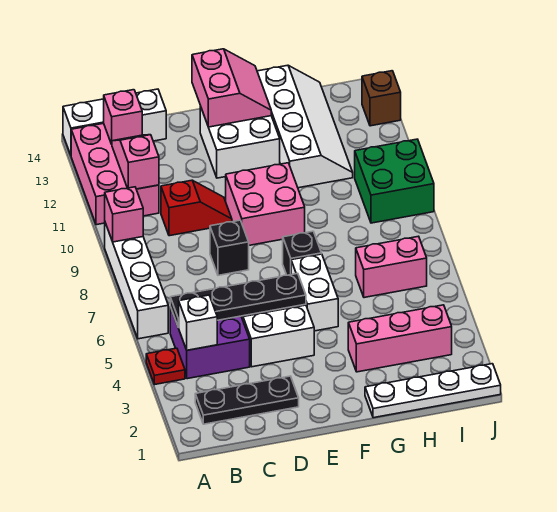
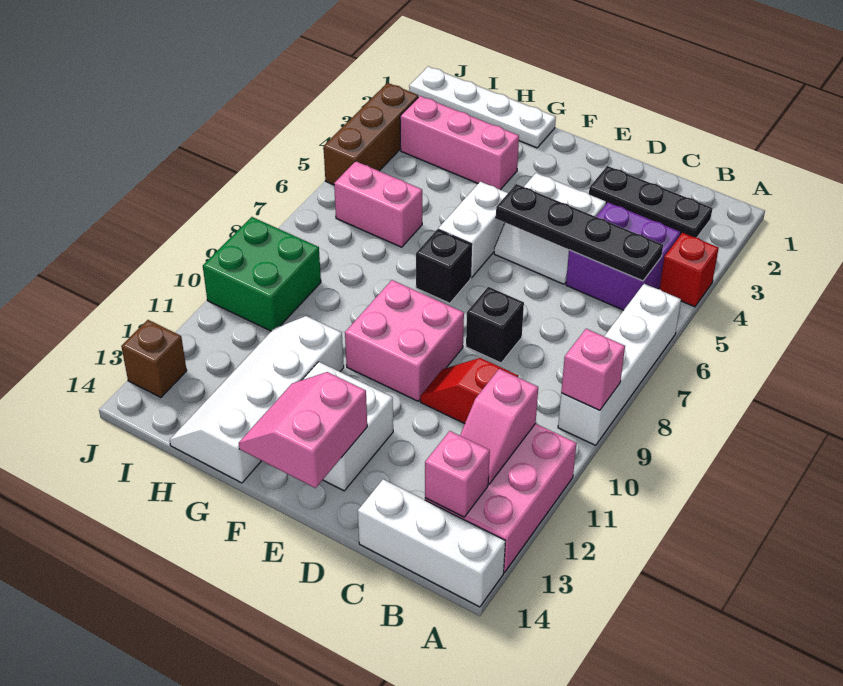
red 1x1 plate [146,348,185,385] -> red 1x1 brick [660,233,719,307]
white 1x1 brick [178,295,217,350] -> none
none -> brown 1x3 brick [323,83,418,185]

